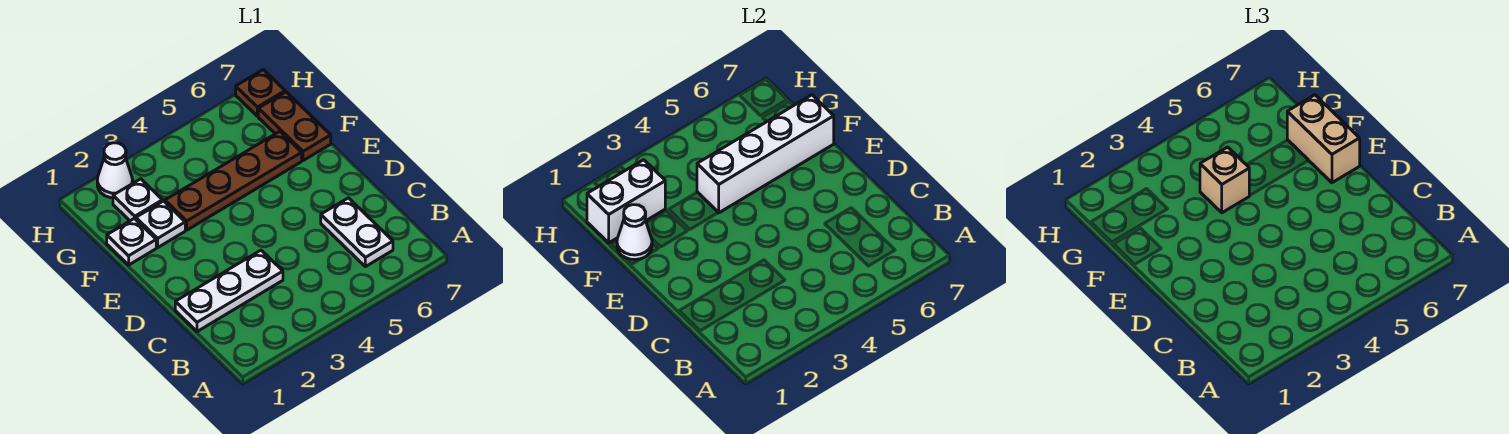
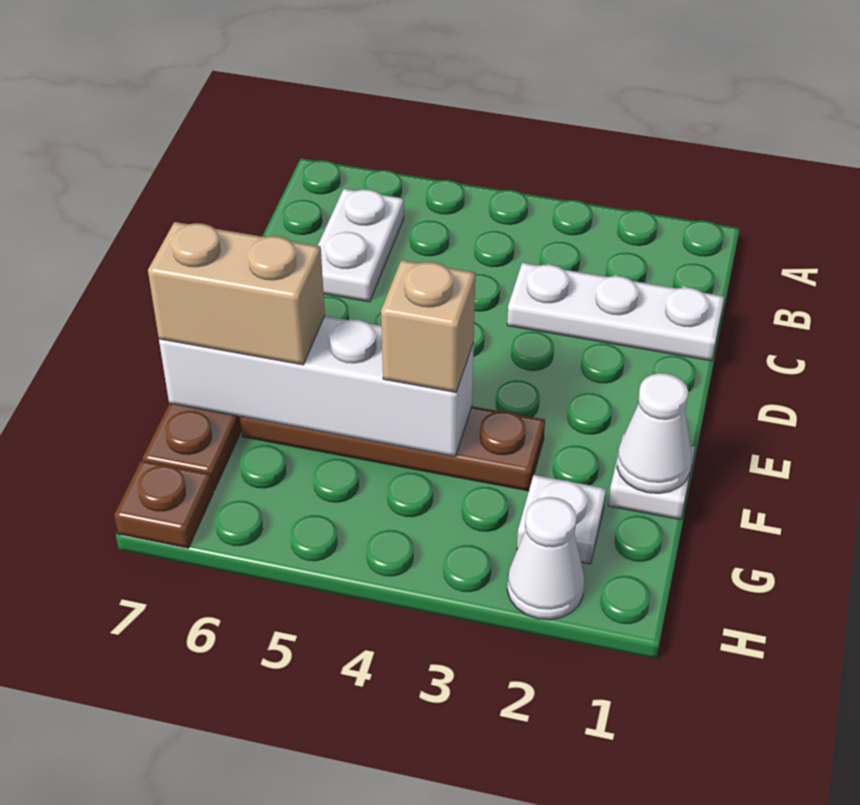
tan 1x2 brick [1287,95,1360,183] -> tan 1x2 brick turned to [148,222,325,365]
white 1x1 plate [136,201,185,247] -> none
white 1x2 brick [587,160,665,243] -> none

